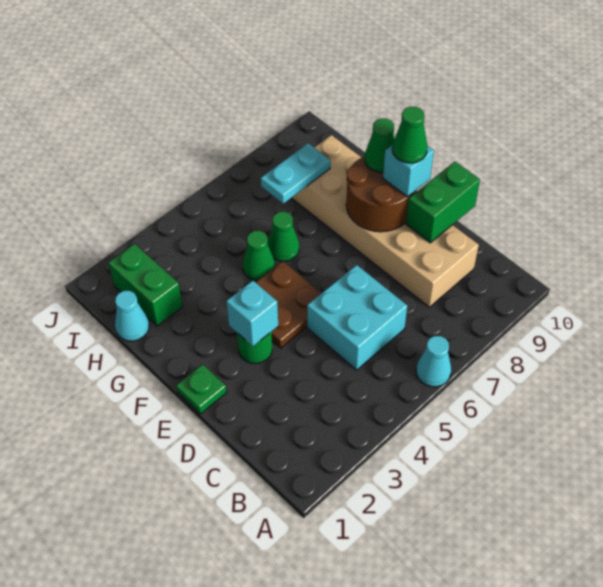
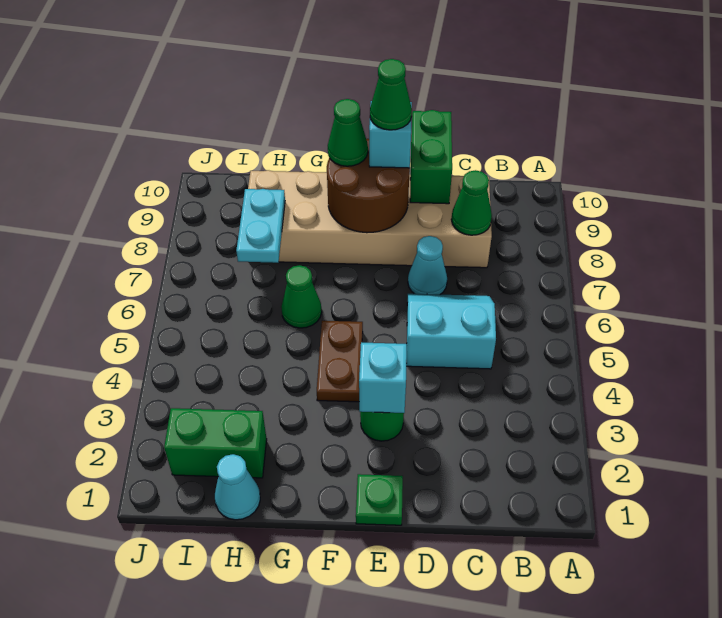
cyan 1x1 cone [416,336,451,387] -> cyan 1x1 cone moved to [408,236,447,295]
cyan 2x2 brick [307,265,407,370] -> cyan 2x2 slope [406,294,496,369]
brown 2x2 plate [256,261,321,348] -> brown 1x2 plate [317,321,363,402]
green 1x1 cone [243,231,275,281] -> green 1x1 cone moved to [451,170,492,235]

